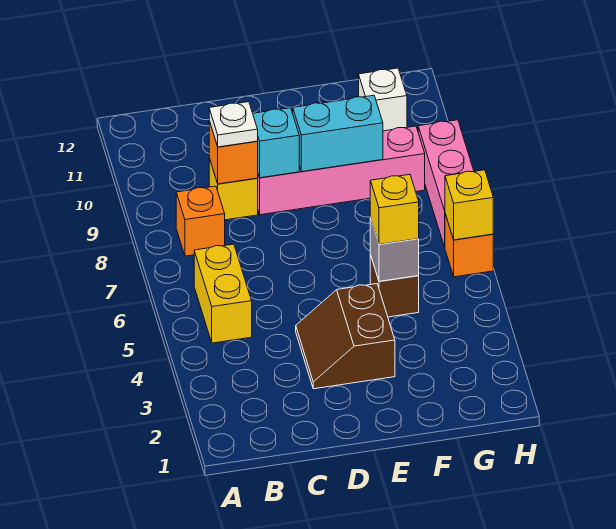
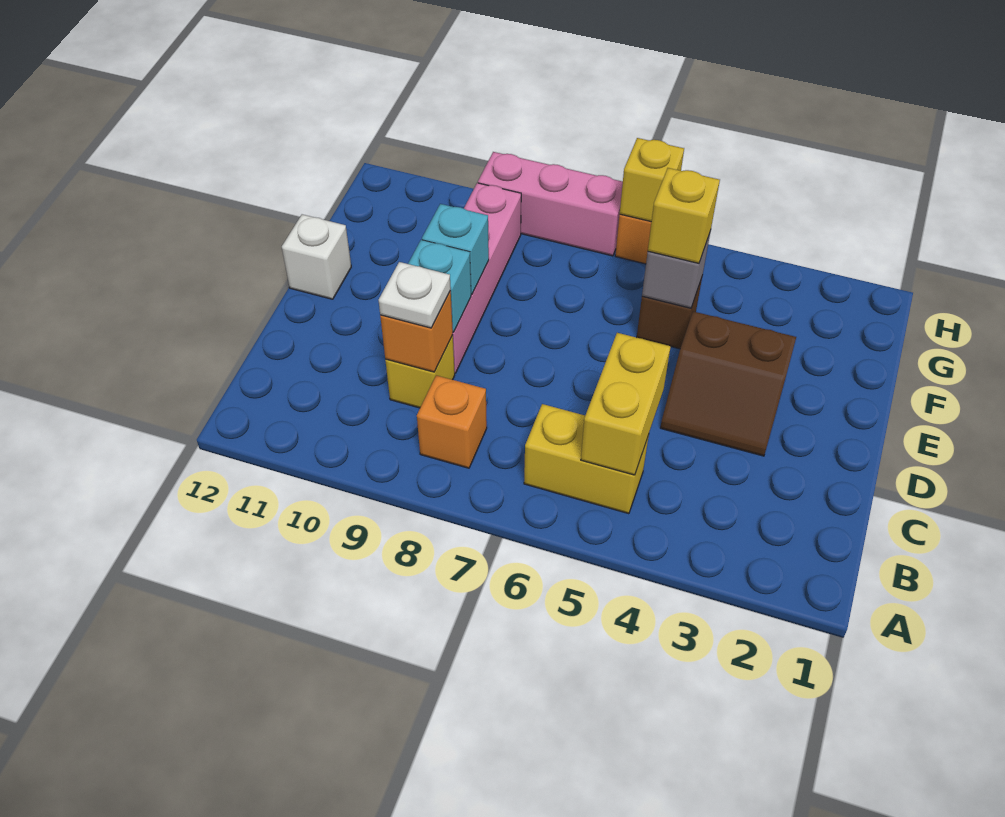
none -> yellow 1x2 brick [581,333,671,475]
cyan 1x2 brick [293,95,383,171] -> cyan 1x1 brick [422,204,489,294]
white 1x1 brick [359,68,407,131] -> white 1x1 brick moved to [282,214,351,299]

